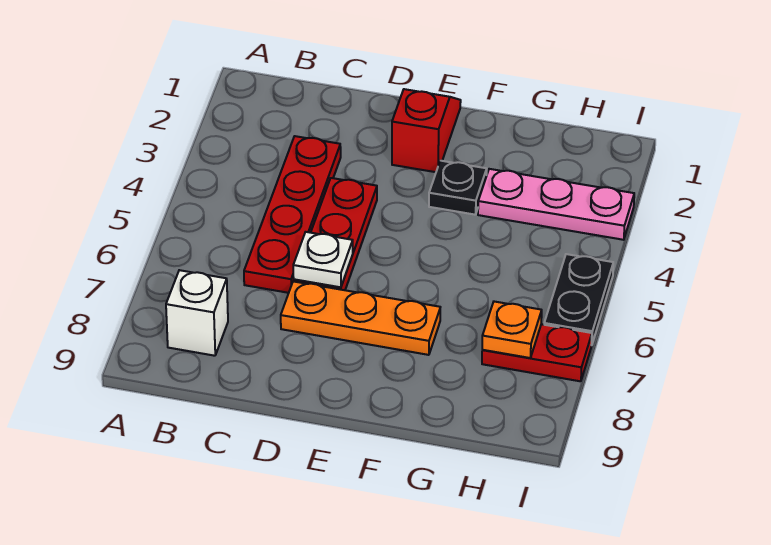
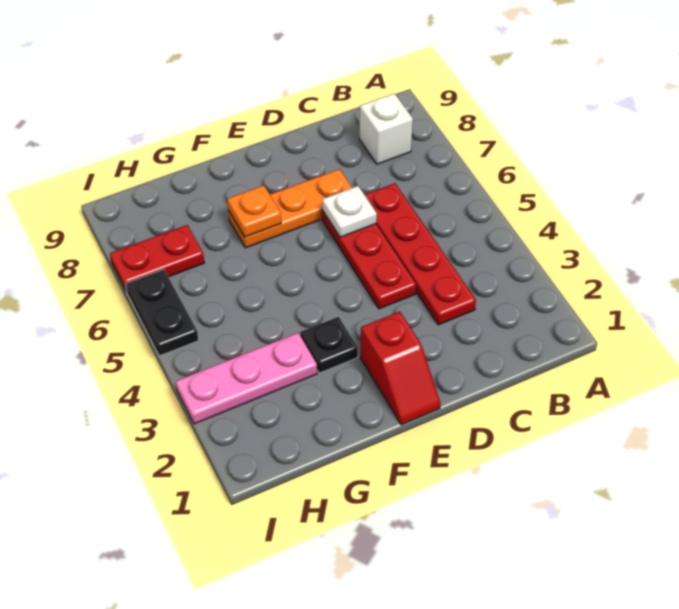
orange 1x1 plate [482,302,542,358] -> orange 1x1 plate moved to [227,185,281,237]

